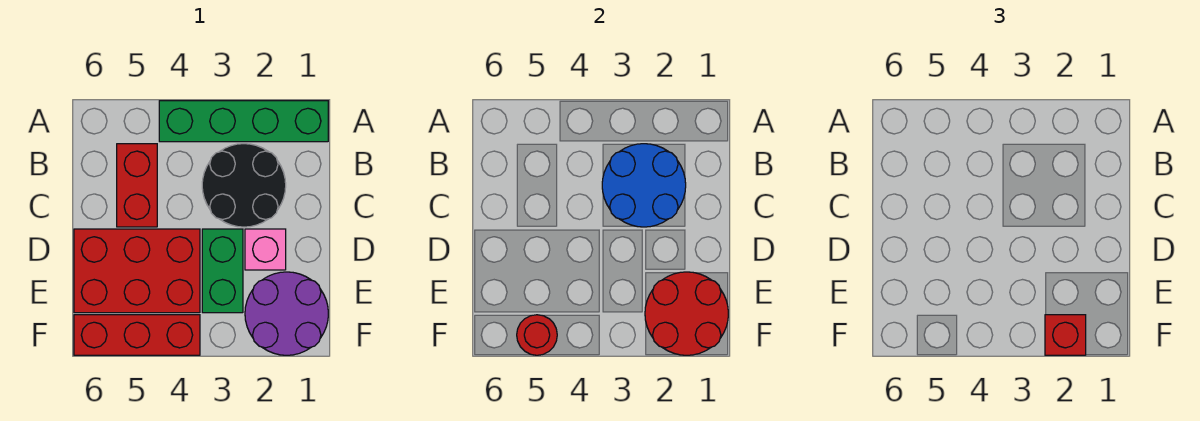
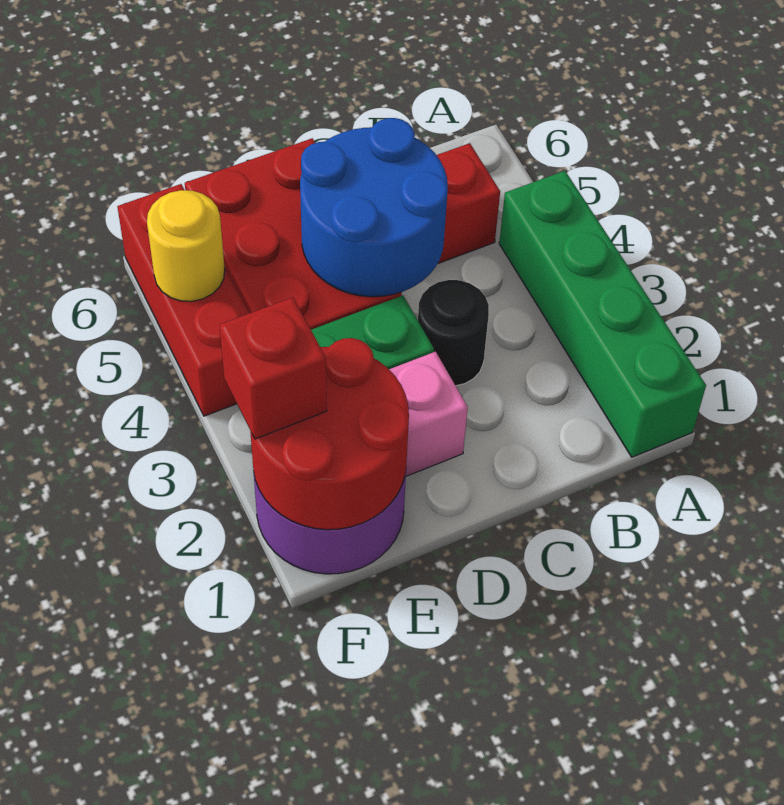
black 2x2 round brick [202,144,286,227] -> black 1x1 round brick [418,280,489,386]
blue 2x2 round brick [602,144,686,227] -> blue 2x2 round brick moved to [300,118,448,297]
red 1x1 round brick [517,315,557,355] -> yellow 1x1 round brick [147,190,225,301]

